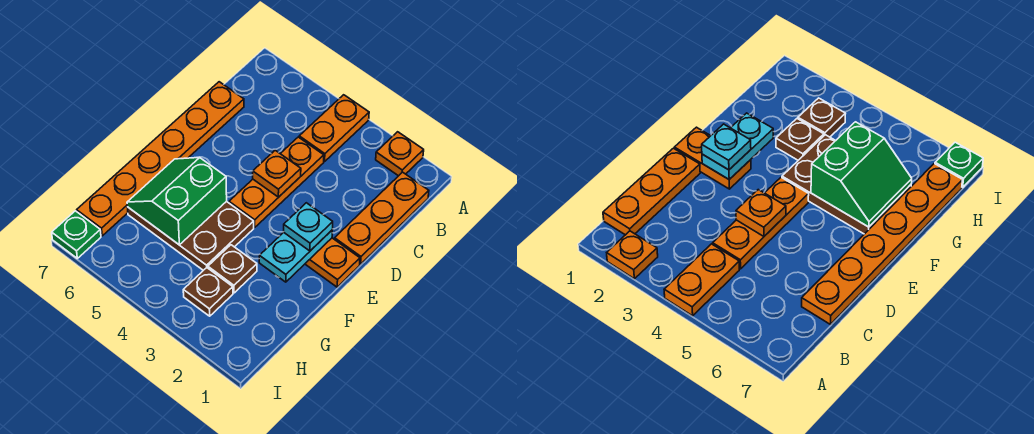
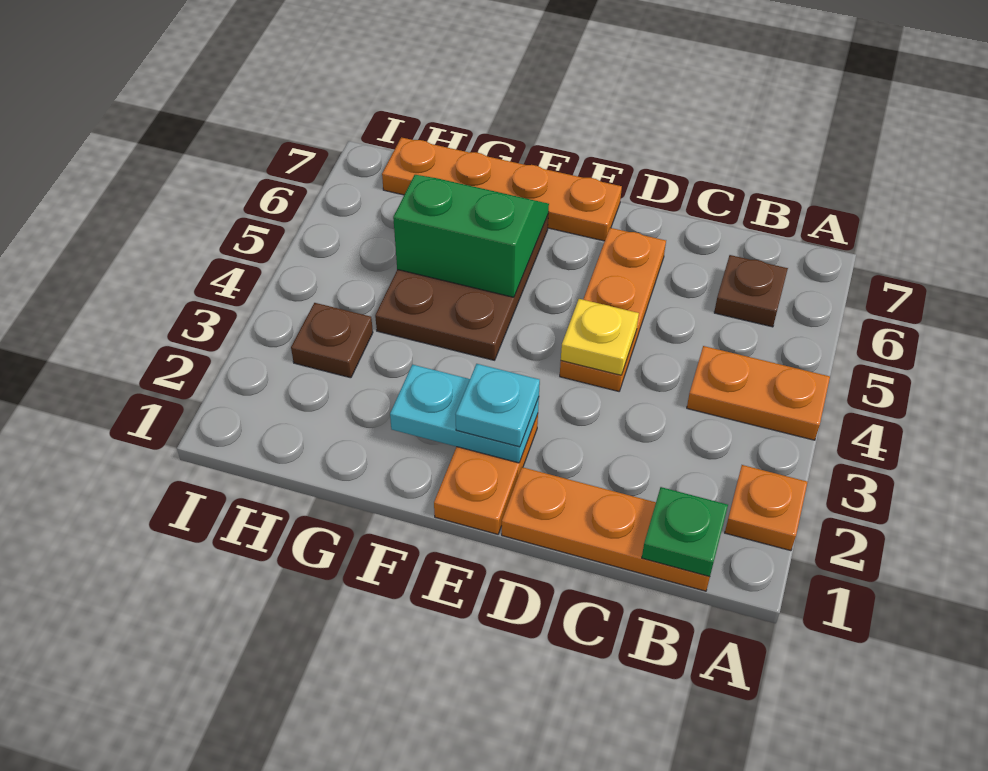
orange 1x3 plate [229,137,324,227] -> orange 1x3 plate turned to [560,228,666,391]
orange 1x6 plate [77,82,244,236] -> orange 1x4 plate [382,137,622,241]
orange 1x1 plate [253,150,301,197] -> yellow 1x1 plate [561,299,639,375]
brown 1x1 plate [208,245,257,293] -> brown 1x1 plate moved to [714,255,788,327]
green 1x1 plate [52,211,101,258] -> green 1x1 plate moved to [642,487,728,577]

